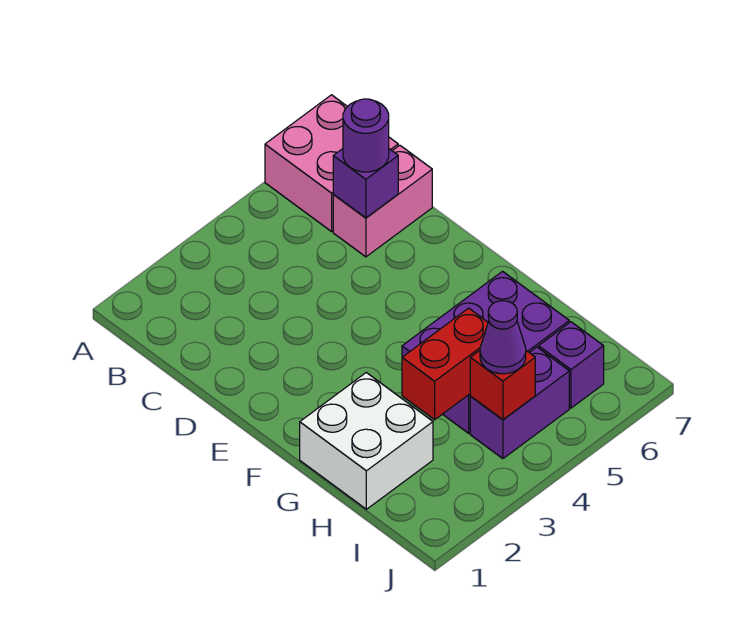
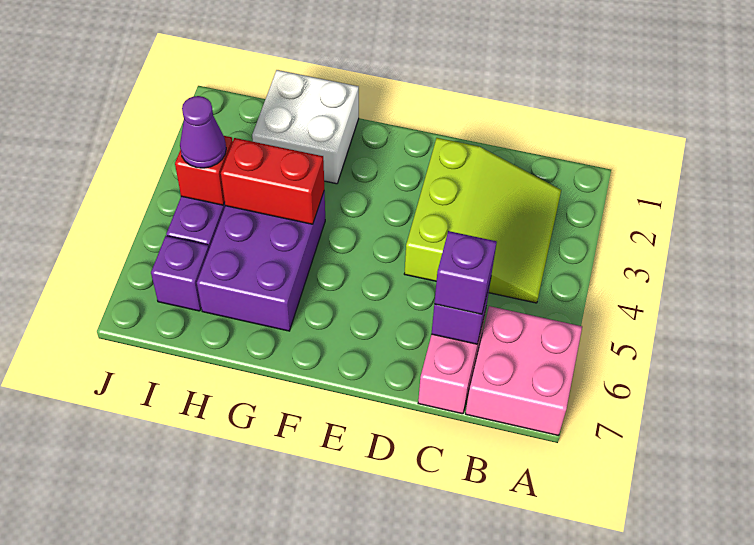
none -> lime 3x3 slope [404,138,561,303]
purple 1x1 round brick [343,99,389,172] -> purple 1x1 brick [434,231,497,314]
red 1x2 brick [402,308,488,420] -> red 1x2 brick turned to [221,138,324,224]

